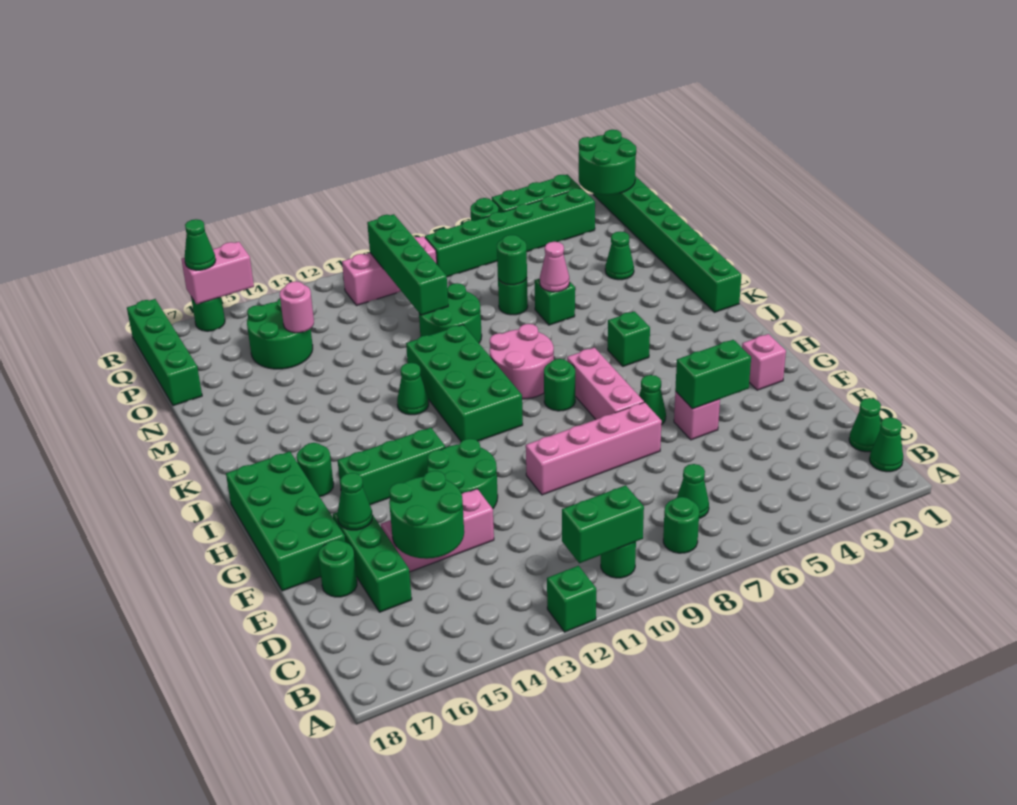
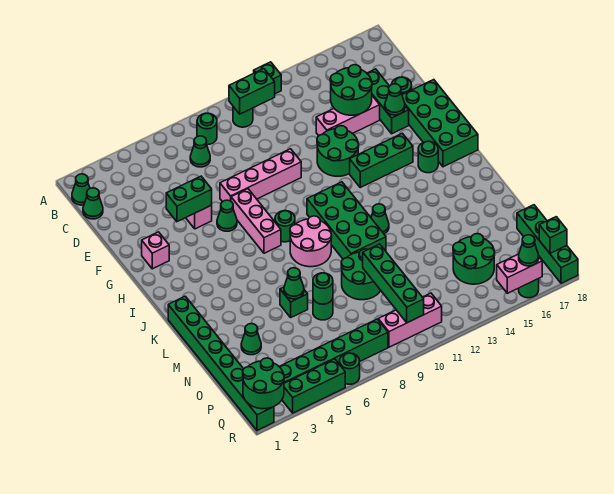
green 1x1 brick [608,311,650,366] -> green 1x1 brick moved to [539,217,567,253]
pink 1x1 cone [540,242,569,292] -> green 1x1 cone [284,268,304,299]
pink 1x1 round brick [280,281,314,333] -> none

